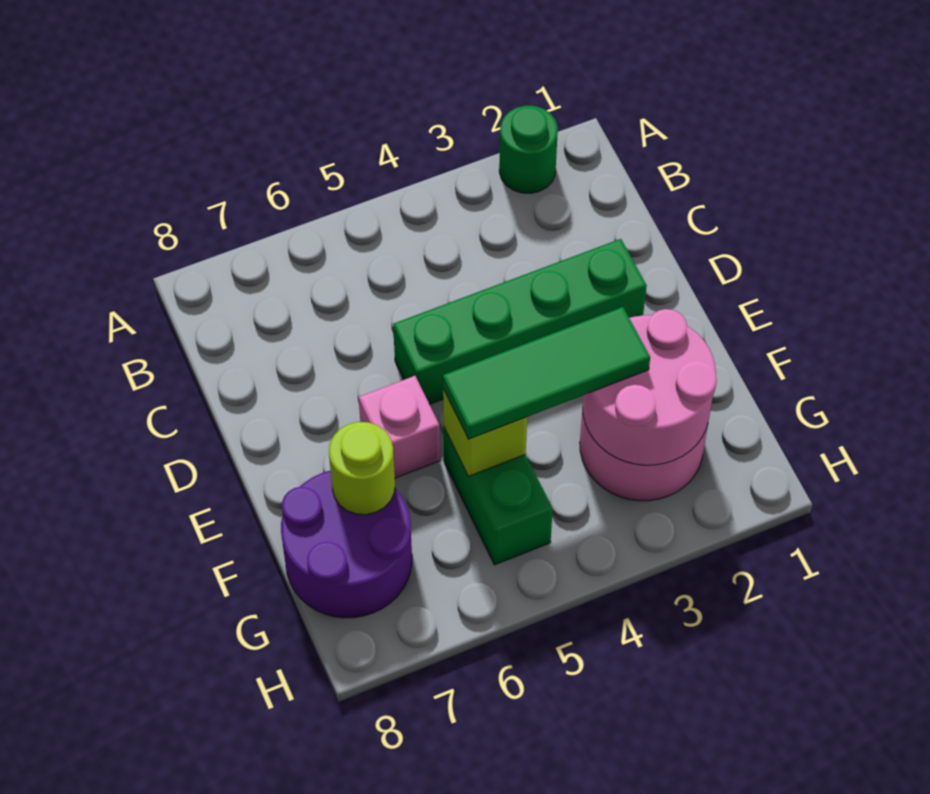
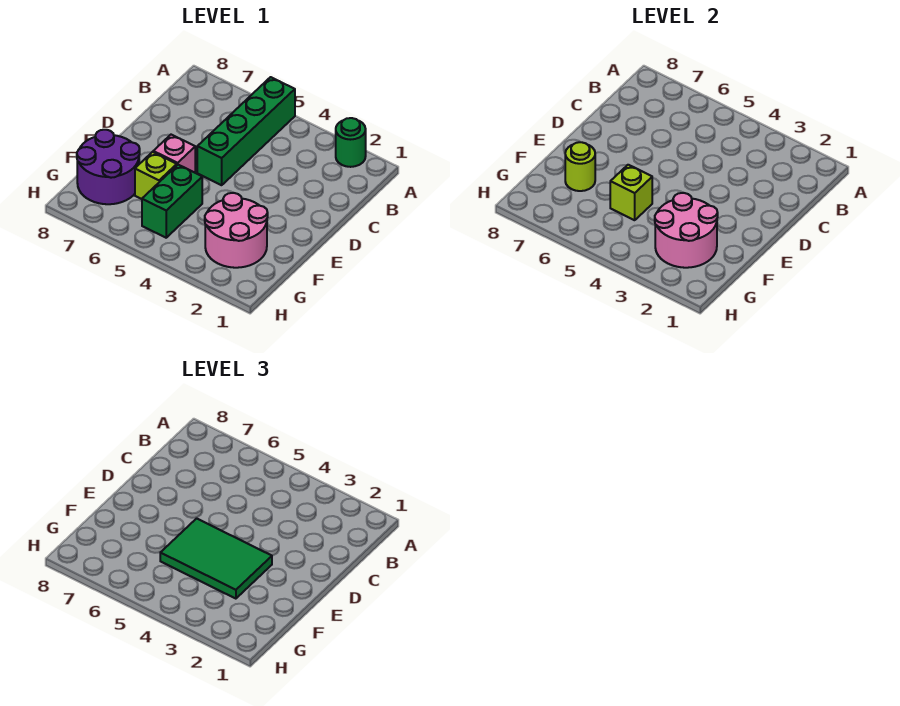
green 1x4 brick [393,239,647,404] -> green 1x4 brick turned to [197,77,295,185]
green 1x3 tile [443,307,650,439] -> green 2x3 tile [160,518,272,599]
none -> lime 1x1 brick [135,152,177,199]

